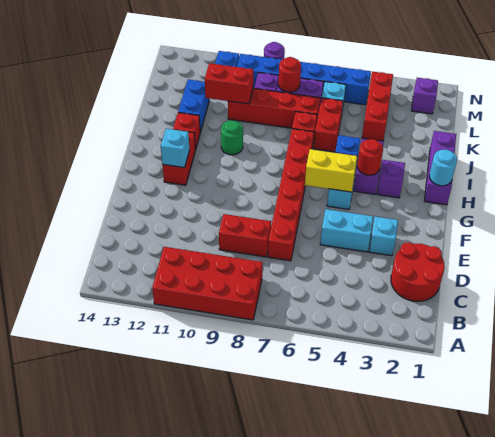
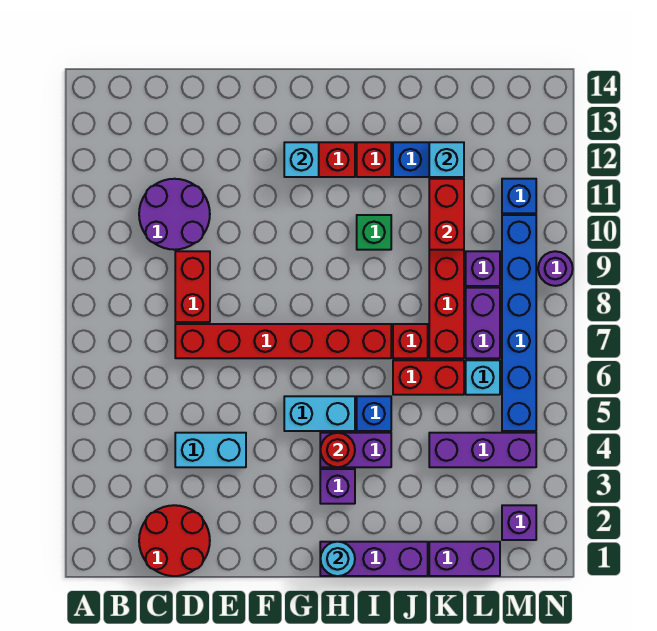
red 2x4 brick [152,247,263,320] -> none
none -> purple 2x2 round brick [139,179,210,250]
cyan 1x1 brick [369,217,398,256] -> cyan 1x1 brick moved to [429,142,464,177]
cyan 1x2 brick [320,209,373,252] -> cyan 1x2 brick turned to [175,433,246,467]
yellow 1x2 brick [305,149,357,192] -> none
green 1x1 round brick [221,120,243,155] -> green 1x1 brick [357,215,391,250]
none -> purple 1x2 brick [429,542,500,576]
red 1x3 brick [362,72,393,141] -> purple 1x3 brick [429,433,536,467]
red 1x1 round brick [278,57,301,92] -> none

